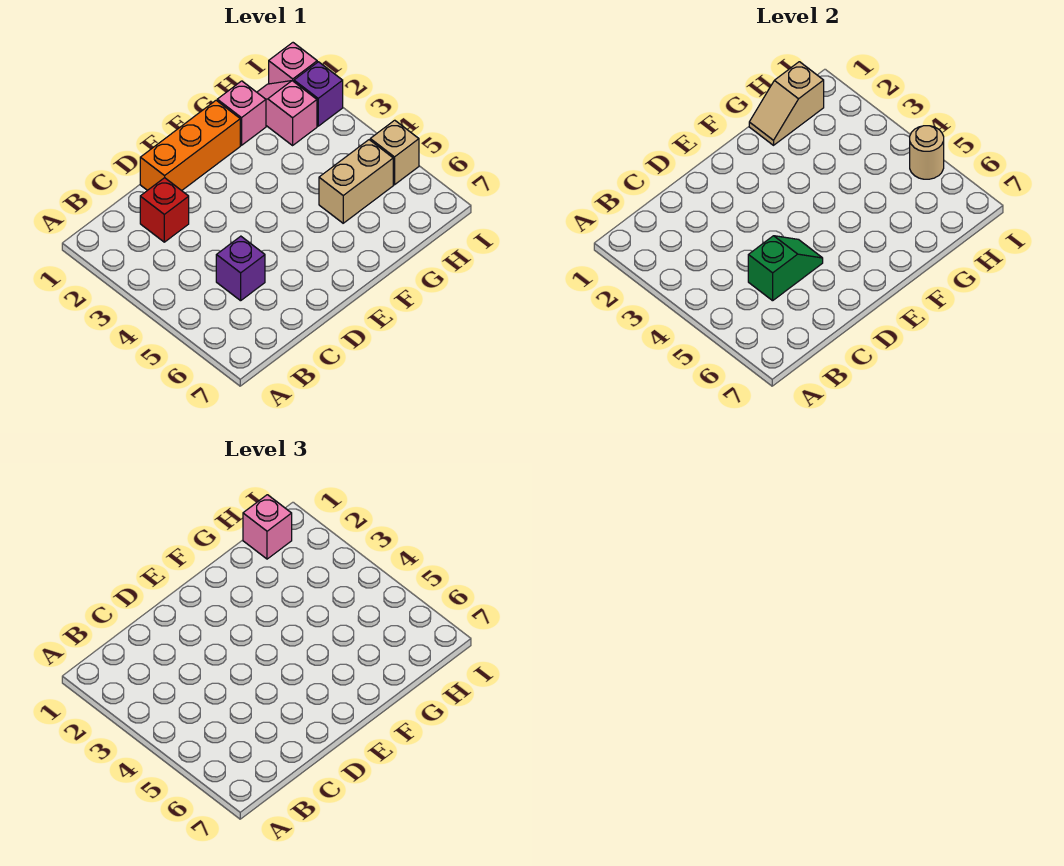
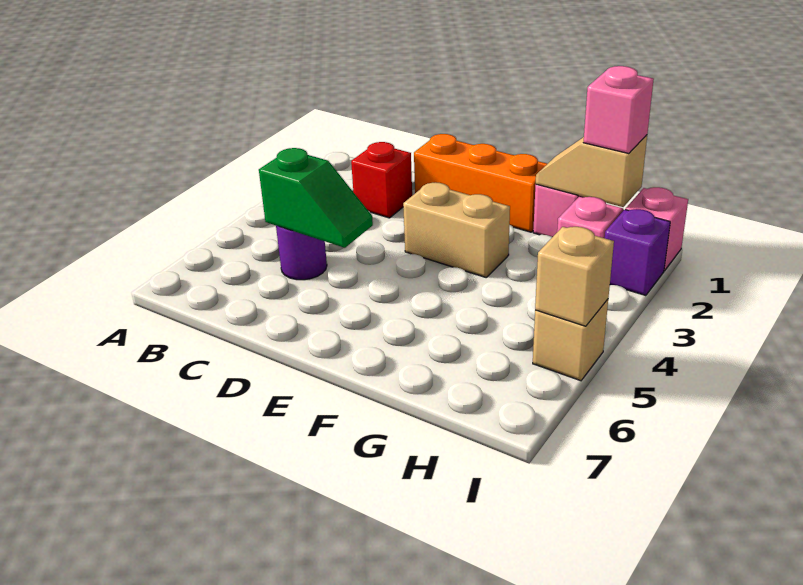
purple 1x1 brick [216,236,265,301] -> purple 1x1 round brick [276,226,327,280]
tan 1x2 brick [319,140,393,223] -> tan 1x2 brick moved to [403,182,510,277]
tan 1x1 round brick [910,126,944,179] -> tan 1x1 brick [535,227,614,326]

